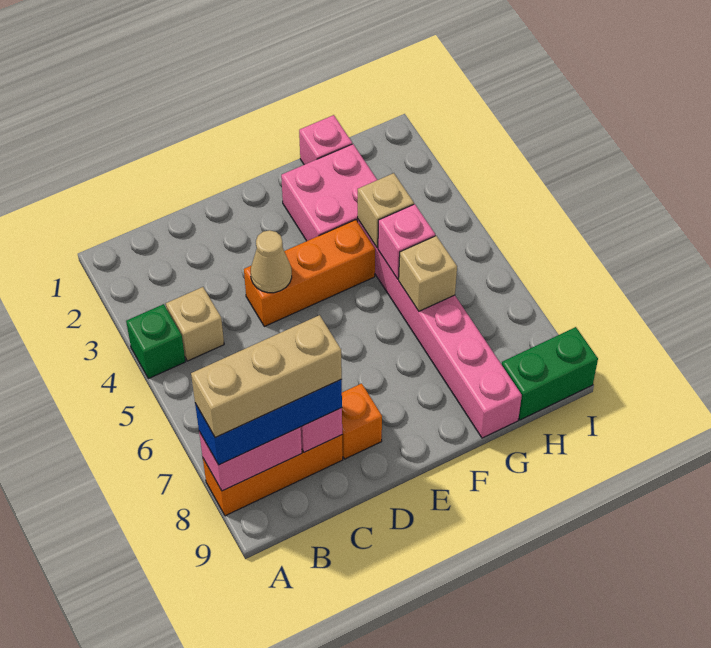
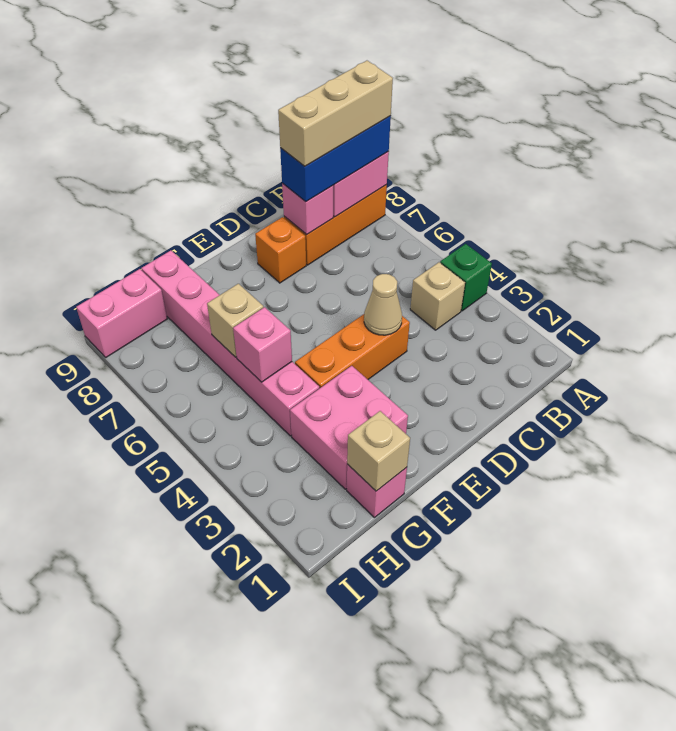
tan 1x1 brick [358,173,414,248] -> tan 1x1 brick moved to [347,411,410,491]
green 1x2 brick [502,327,598,420] -> pink 1x2 brick [76,269,167,357]

